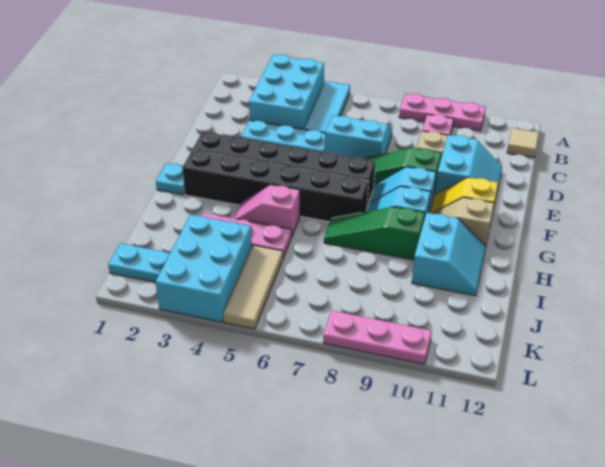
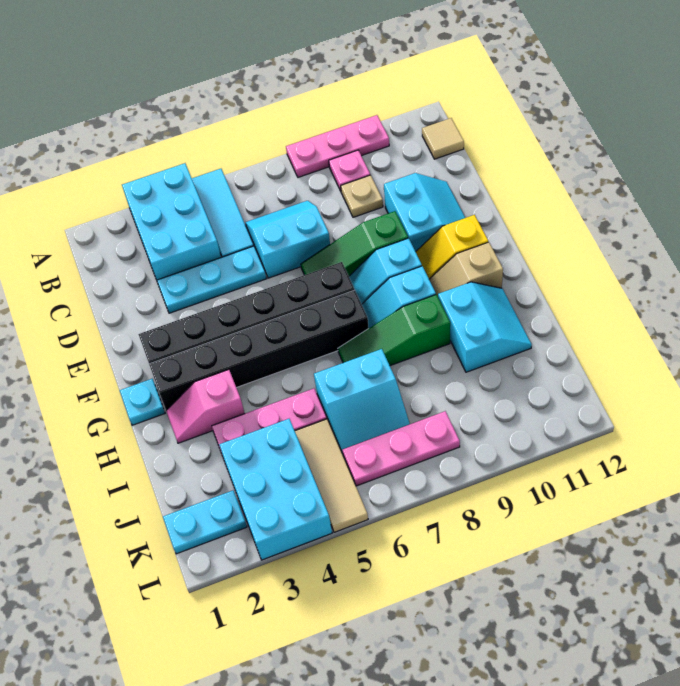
pink 1x2 slope [234,185,300,236] -> pink 1x2 slope moved to [166,370,245,443]
none -> cyan 2x2 slope [314,349,410,454]
pink 1x3 plate [323,311,432,364] -> pink 1x3 plate moved to [342,411,460,486]

